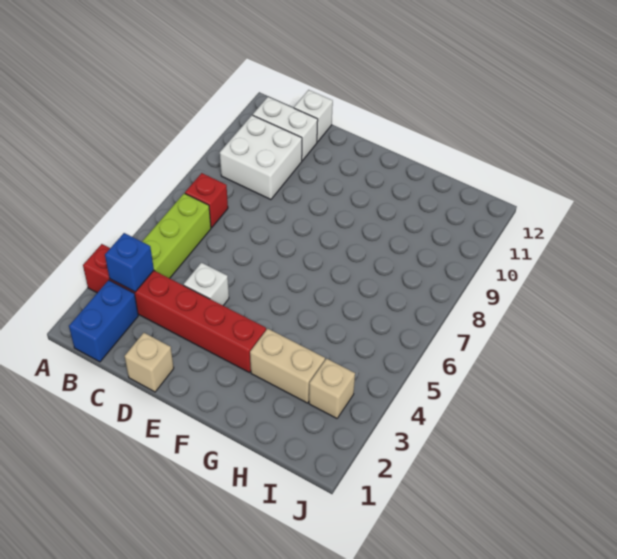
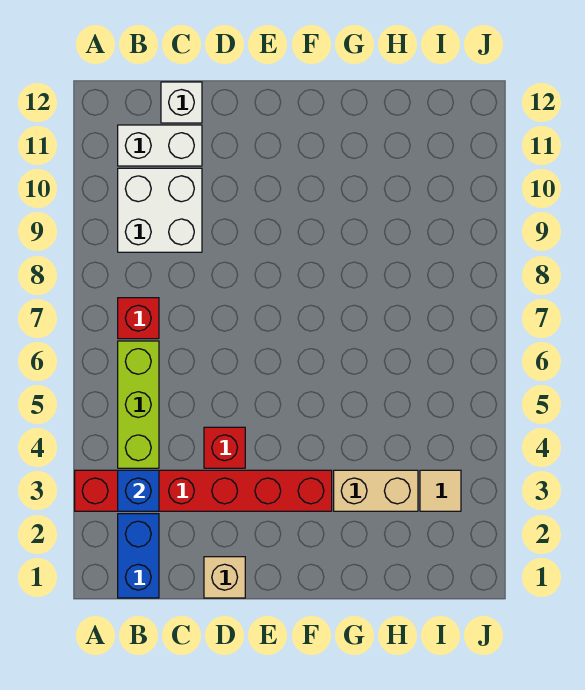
white 1x1 brick [184,263,229,306] -> red 1x1 brick [204,427,245,468]
tan 1x1 brick [309,359,355,418] -> tan 1x1 tile [420,470,461,511]

